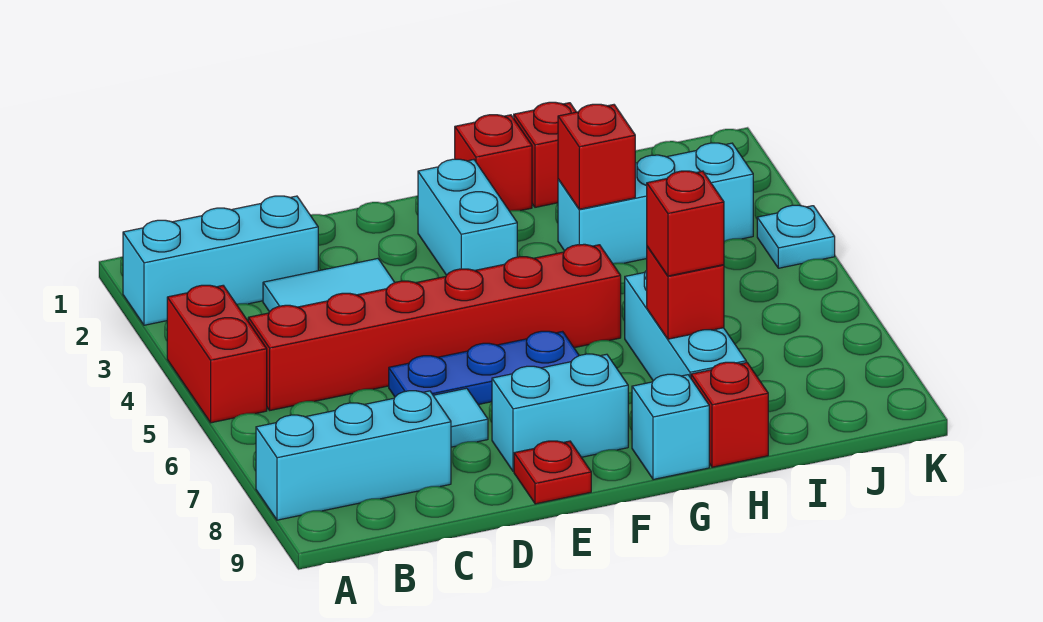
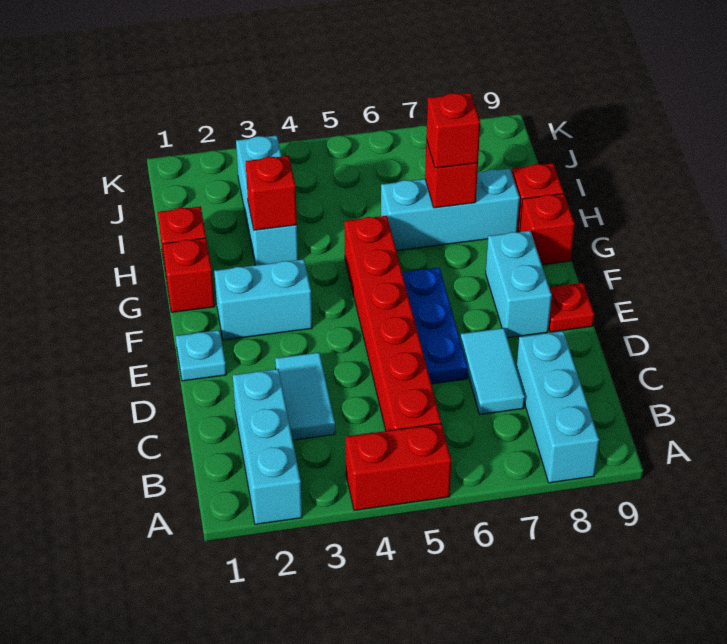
cyan 1x1 brick [632,374,709,480] -> red 1x1 brick [520,194,575,265]
cyan 1x1 plate [757,205,835,268] -> cyan 1x1 plate moved to [176,330,227,381]

